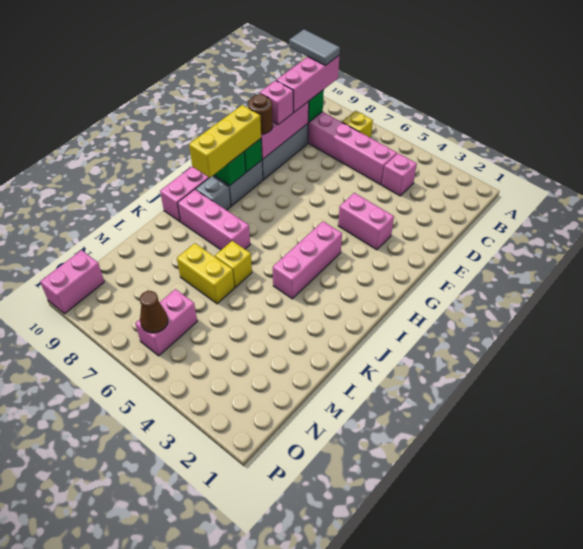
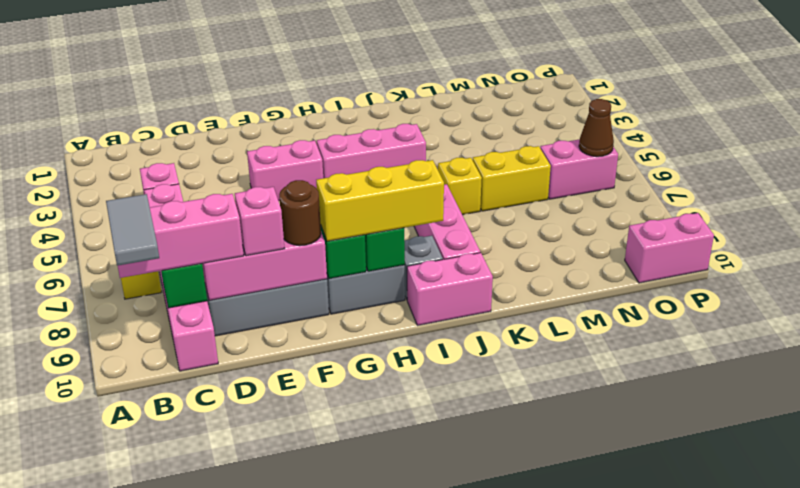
pink 1x2 brick [338,193,394,250] -> pink 1x2 brick turned to [247,140,323,201]
yellow 1x2 brick [177,243,234,304] -> yellow 1x2 brick turned to [473,146,551,211]

